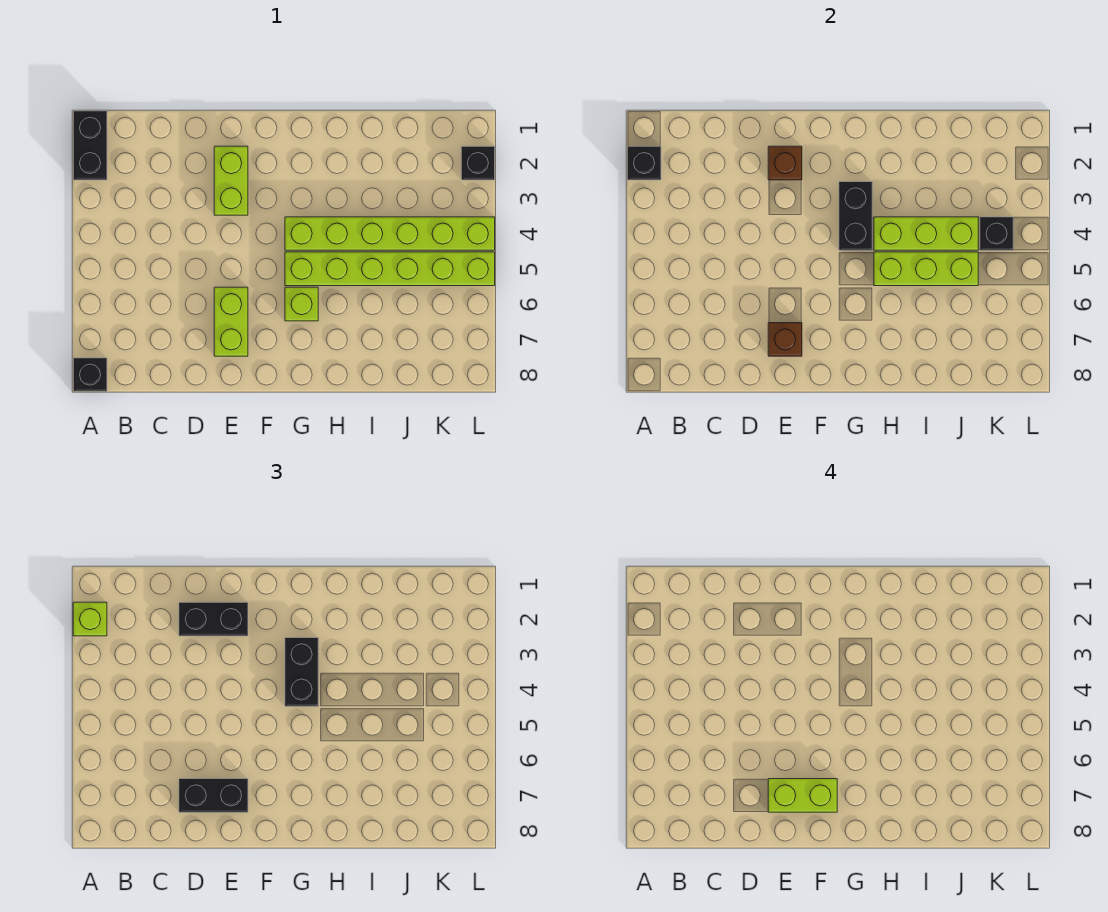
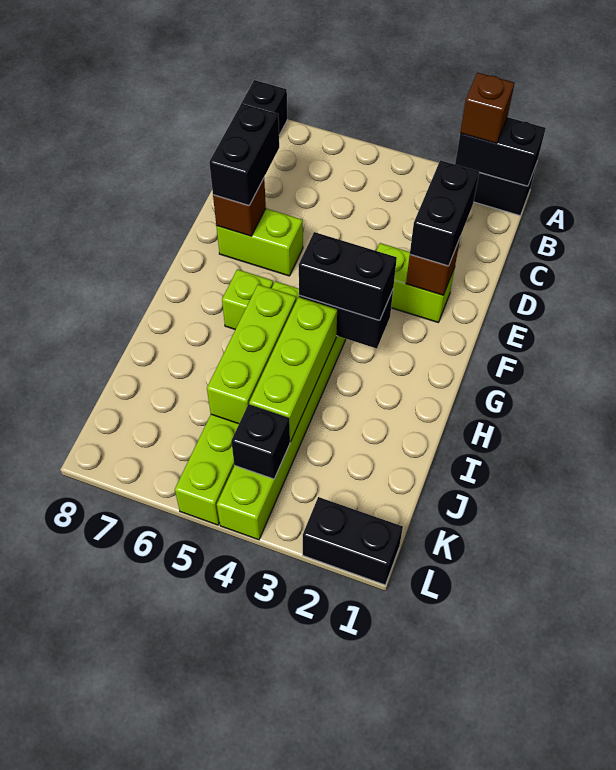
black 1x1 brick [627,146,661,180] -> black 1x2 brick [455,117,546,186]
lime 1x1 brick [73,602,107,636] -> brown 1x1 brick [460,72,514,144]
lime 1x2 brick [768,779,837,812] -> none
black 1x1 brick [461,146,495,180] -> black 1x2 brick [303,497,403,585]

